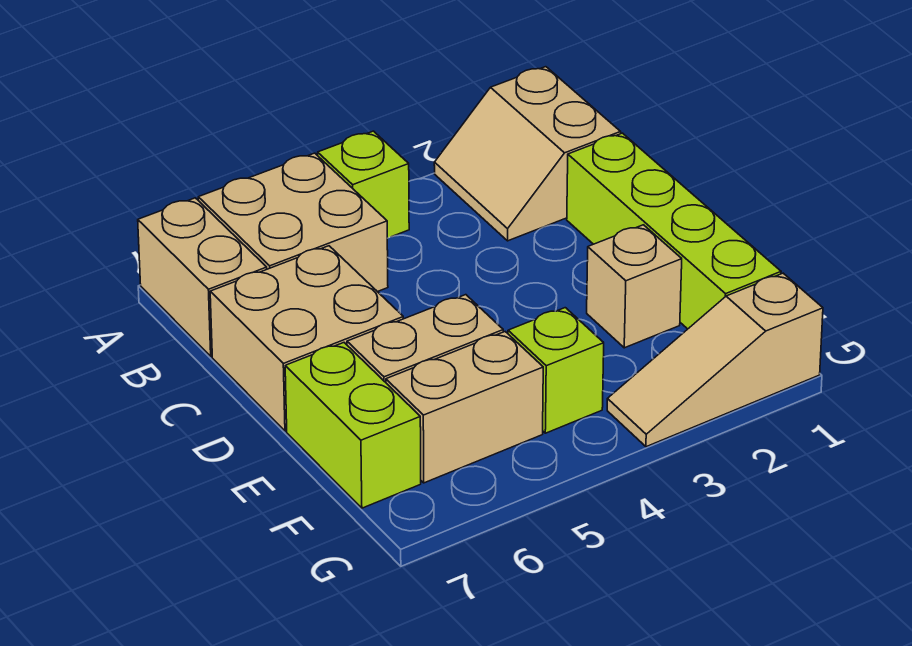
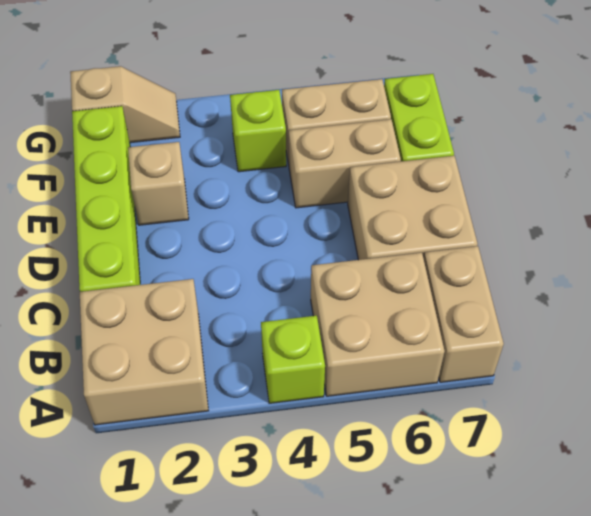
tan 2x2 slope [434,67,621,241] -> tan 2x2 brick [80,279,208,425]
tan 1x3 slope [607,273,823,447] -> tan 1x2 slope [70,66,180,143]

